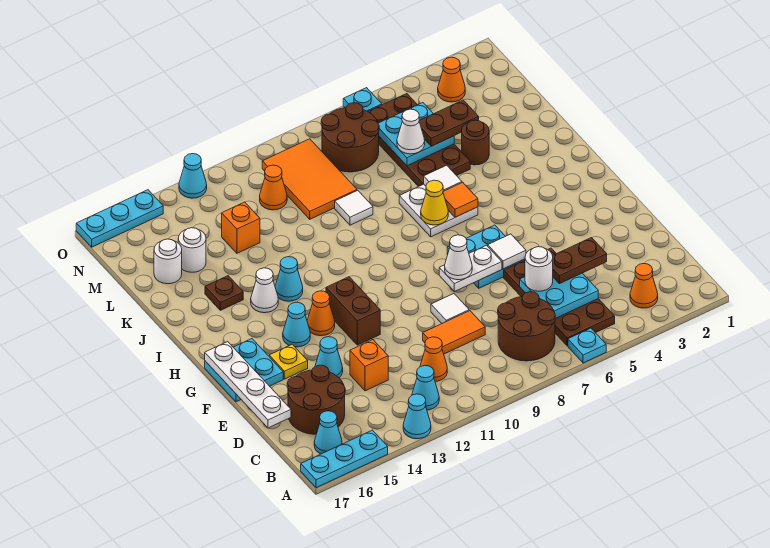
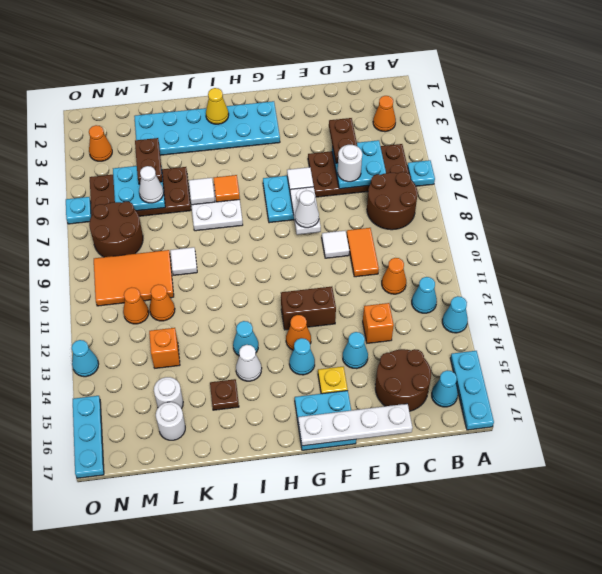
none -> cyan 2x6 plate [134,101,280,155]
yellow 1x1 cone [421,180,448,225] -> yellow 1x1 cone moved to [206,88,229,124]
brown 1x1 round brick [462,120,489,165] -> none
none -> orange 1x1 cone [150,284,175,321]

